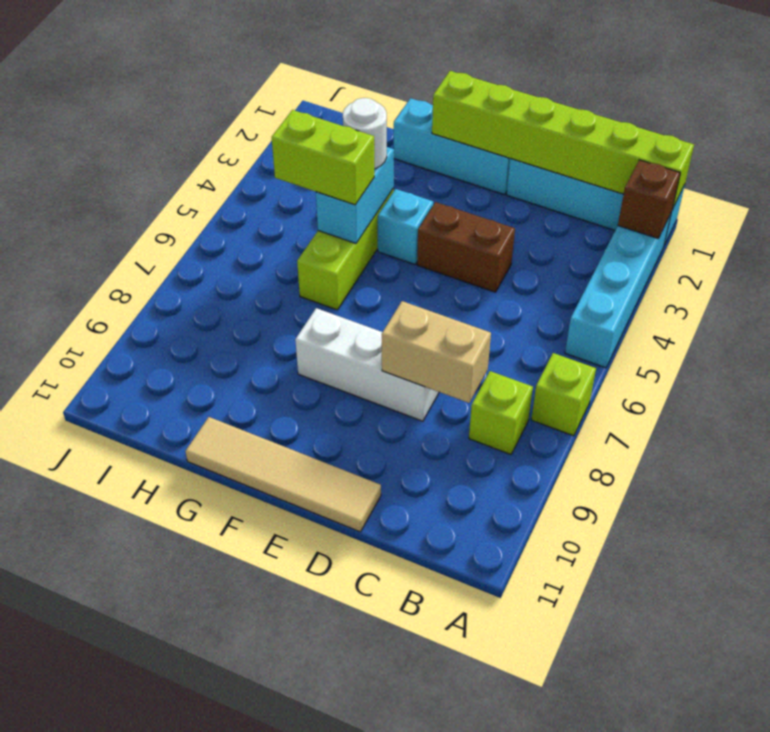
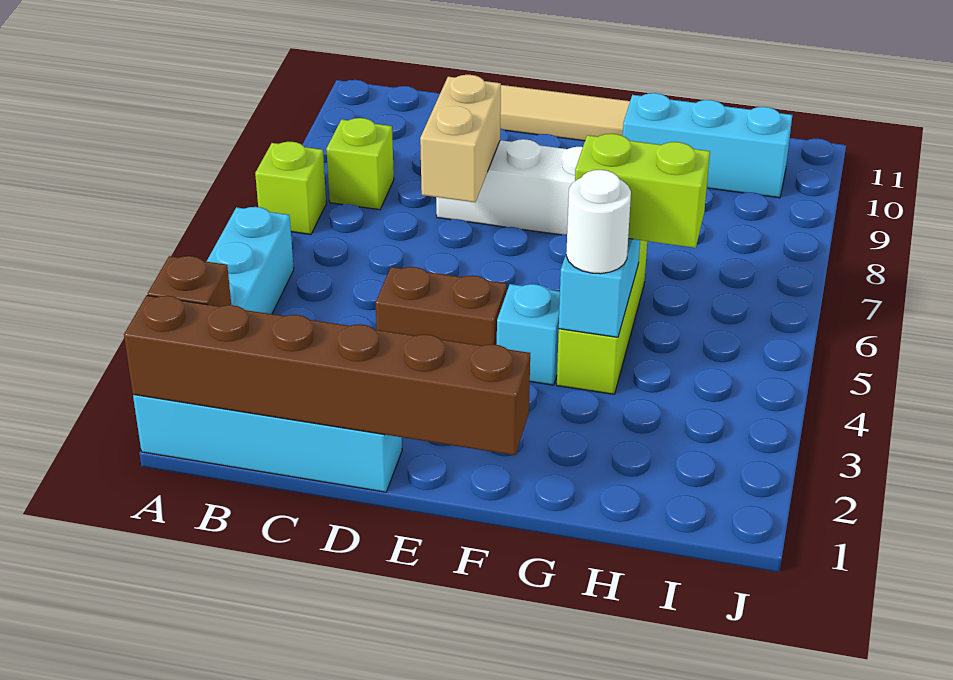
lime 1x6 brick [432,71,694,209] -> brown 1x6 brick [124,295,530,455]
tan 1x2 brick [382,301,491,403] -> tan 1x2 brick turned to [420,75,501,202]
cyan 1x3 brick [394,98,510,195] -> cyan 1x3 brick moved to [623,93,792,198]

